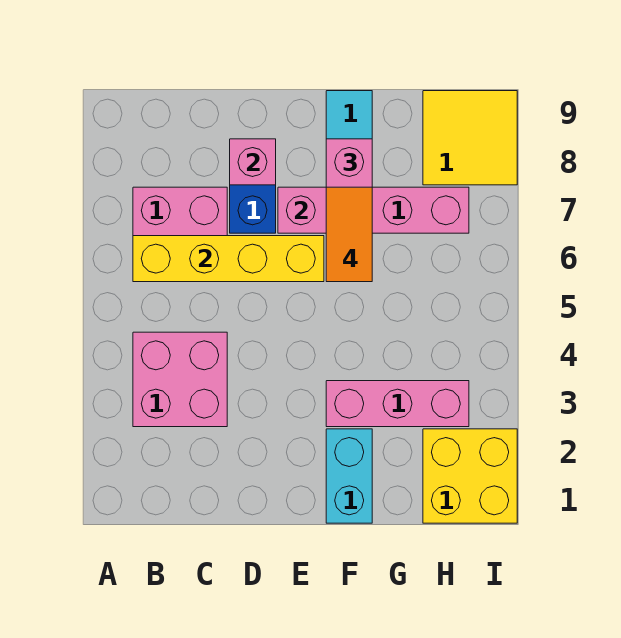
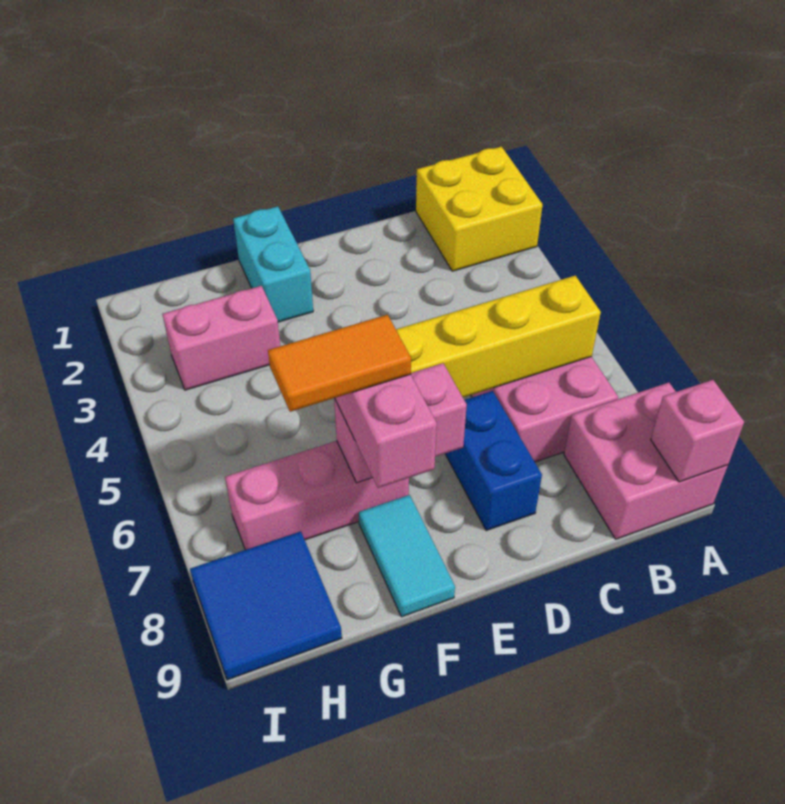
pink 2x2 brick [133,332,227,427] -> pink 2x2 brick moved to [564,383,728,539]
pink 1x1 brick [230,139,276,185] -> pink 1x1 brick moved to [651,380,744,482]
pink 1x3 brick [326,381,469,427] -> pink 1x2 brick [162,286,280,390]
orange 1x2 tile [326,187,372,282] -> orange 1x2 tile turned to [268,315,411,412]
yellow 2x2 brick [423,429,517,523] -> yellow 2x2 brick moved to [416,147,543,271]
yellow 2x2 tile [423,91,517,185] -> blue 2x2 tile [190,531,342,680]

